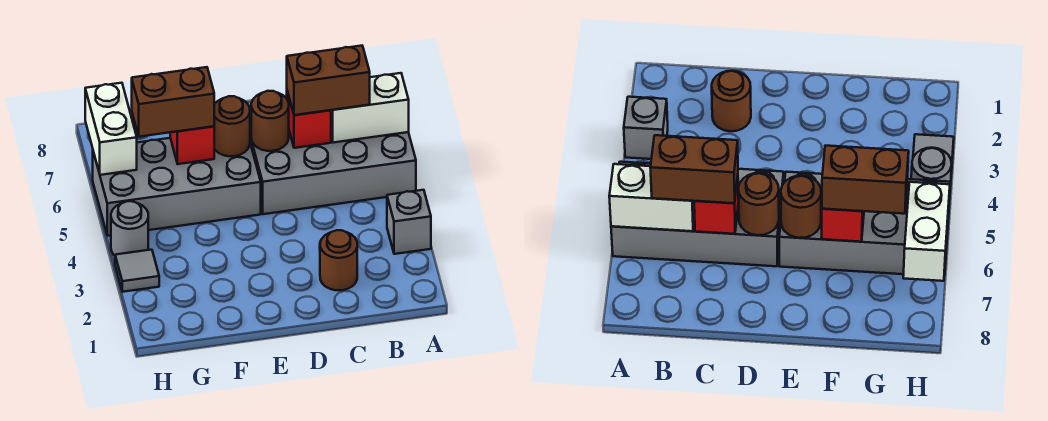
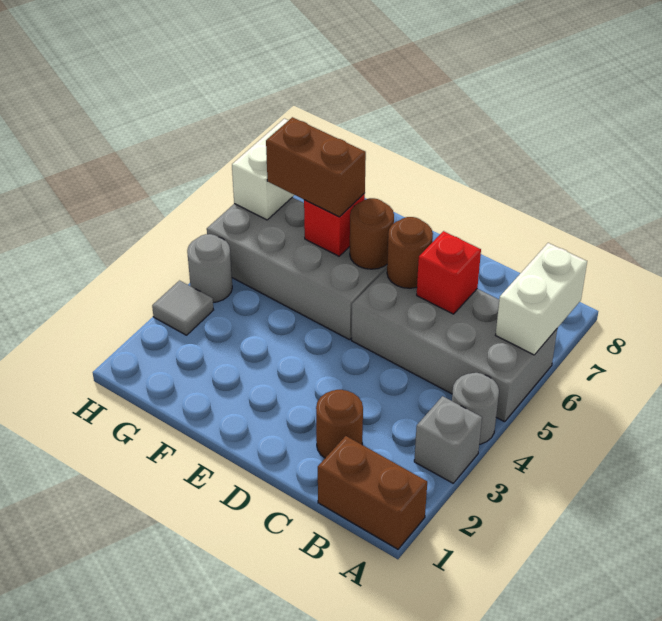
none -> grey 1x1 round brick [452,373,499,444]
white 1x2 brick [331,73,409,143] -> white 1x2 brick turned to [496,243,587,355]
brown 1x2 brick [287,46,370,115] -> brown 1x2 brick moved to [318,436,427,549]

